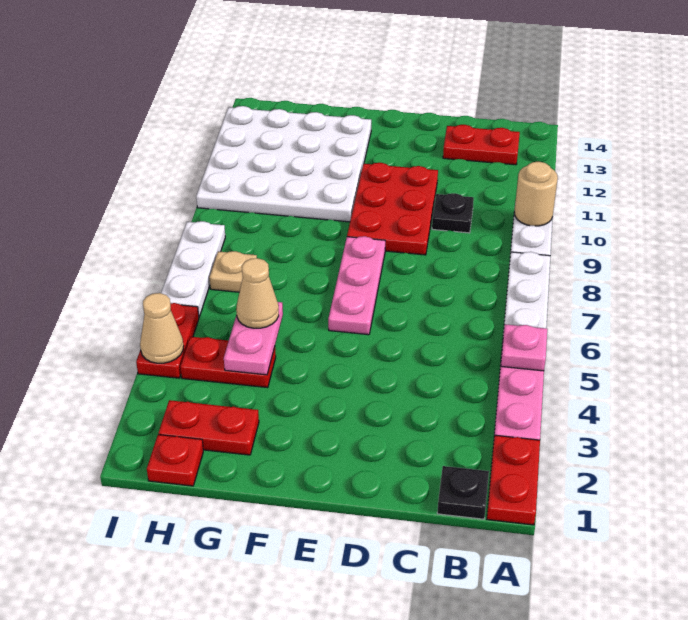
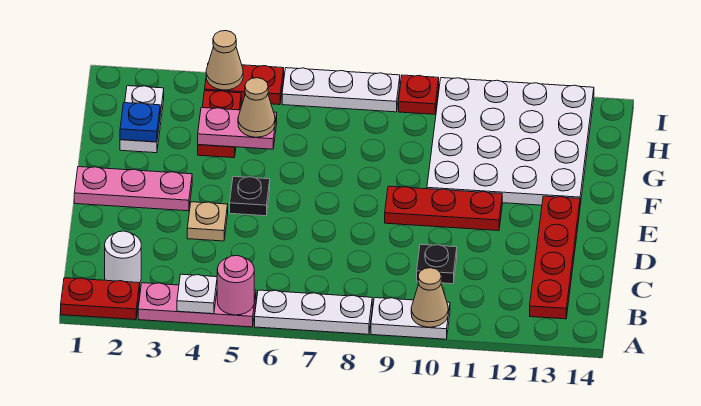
none -> white 1x1 plate [177,274,217,314]
pink 1x1 plate [501,324,547,371] -> pink 1x1 round brick [217,255,254,315]
tan 1x1 round brick [514,162,558,226] -> tan 1x1 cone [411,268,448,327]
black 1x1 plate [437,466,489,519] -> black 1x1 plate moved to [230,176,270,216]
none -> white 1x1 round brick [105,231,141,283]
red 1x2 plate [443,125,520,165] -> red 1x4 plate [530,196,580,319]
red 2x3 plate [347,163,438,255] -> red 1x3 plate [385,186,502,231]
pink 1x3 plate [328,236,385,335] -> pink 1x3 plate moved to [74,167,192,211]
red 1x2 plate [159,400,259,455] -> white 1x2 plate [120,86,164,153]
none -> blue 1x1 plate [120,103,160,142]
red 1x1 plate [147,435,203,486] -> red 1x1 plate moved to [399,75,439,114]
tan 1x1 plate [210,251,257,292] -> tan 1x1 plate moved to [187,202,228,241]

